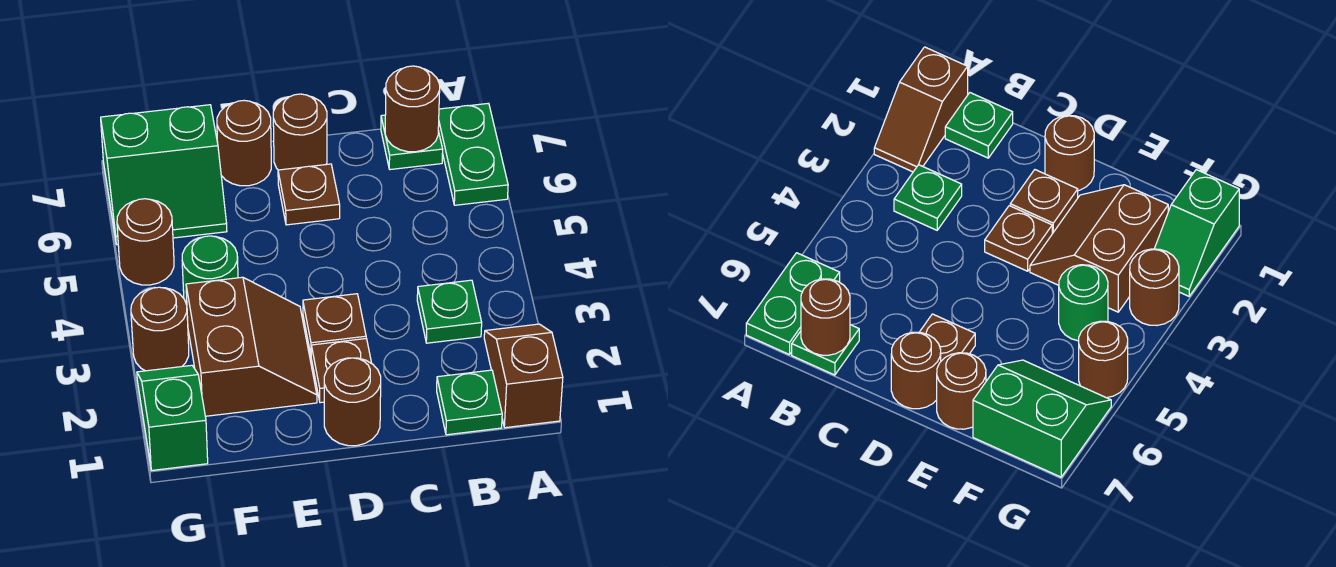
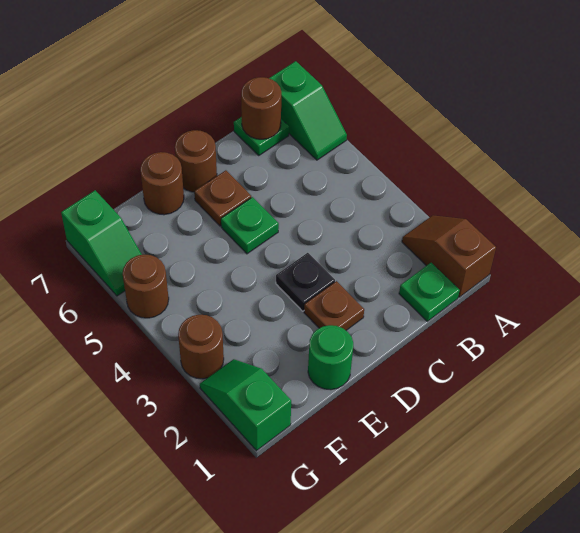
green 1x2 plate [438,103,508,205] -> green 1x2 slope [269,61,347,160]
green 1x1 plate [417,280,482,343] -> green 1x1 plate moved to [221,197,279,254]
brown 1x1 round brick [324,358,381,446] -> none
brown 1x1 plate [303,294,366,354] -> black 1x1 plate [276,253,335,311]
brown 2x2 slope [186,277,317,416] -> none
green 1x1 round brick [182,236,238,305] -> green 1x1 round brick moved to [308,325,353,390]
green 2x2 slope [101,105,227,244] -> green 1x2 slope [61,190,142,296]

